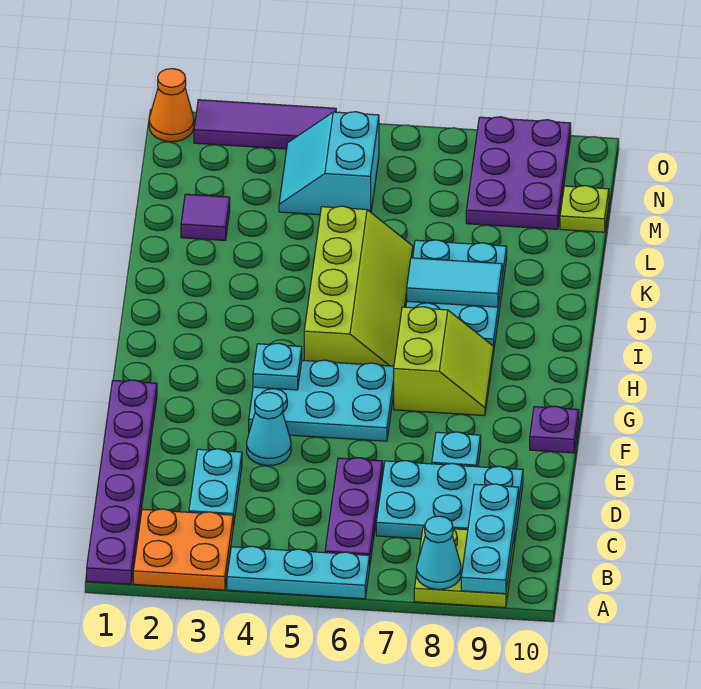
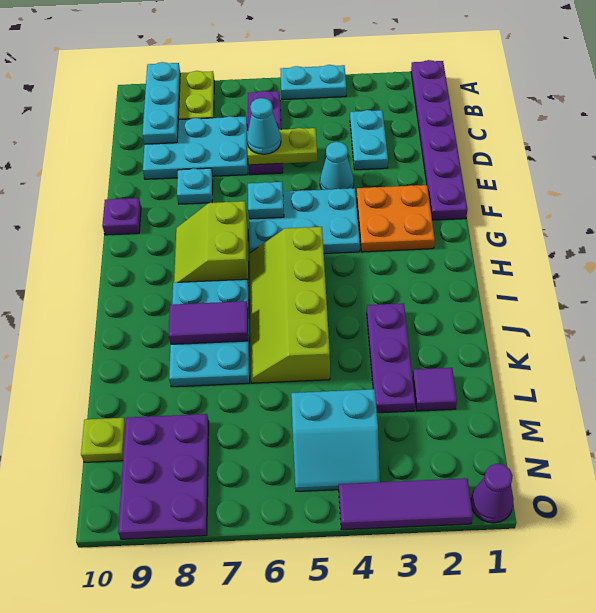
orange 2x2 plate [133,509,233,590] -> orange 2x2 plate moved to [357,185,435,252]
cyan 1x3 plate [227,546,370,599] -> cyan 1x2 plate [280,65,346,100]
cyan 1x1 cone [417,516,461,589] -> cyan 1x1 cone moved to [247,98,281,154]
none -> lime 1x2 plate [247,128,317,165]
cyan 1x1 plate [253,343,302,390] -> cyan 1x1 plate moved to [248,182,284,219]
none -> purple 1x3 plate [367,303,415,413]
cyan 1x2 tile [407,258,502,307] -> purple 1x2 tile [169,301,248,344]
cyan 2x2 slope [279,112,379,215] -> cyan 2x2 slope turned to [291,389,380,491]
orange 1x1 cone [149,69,194,142] -> purple 1x1 cone [471,464,513,523]

